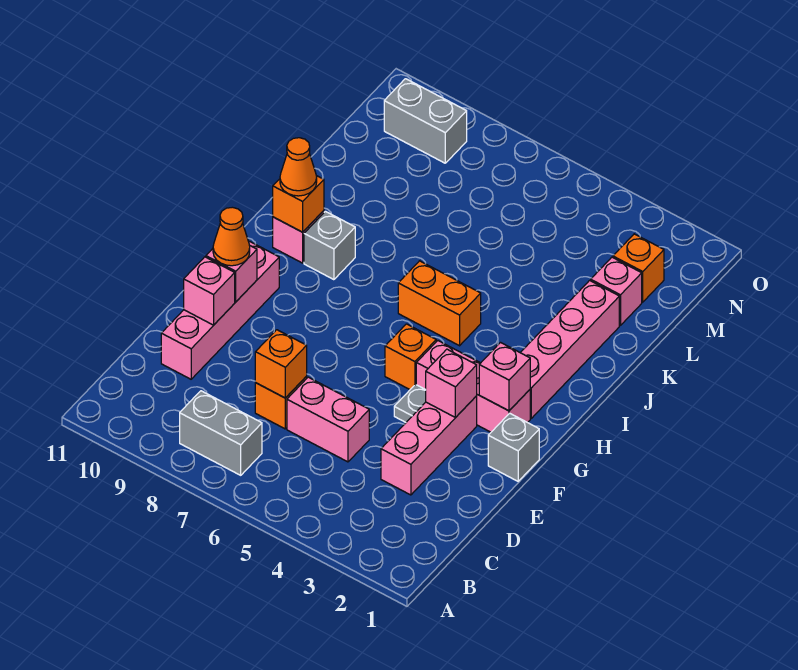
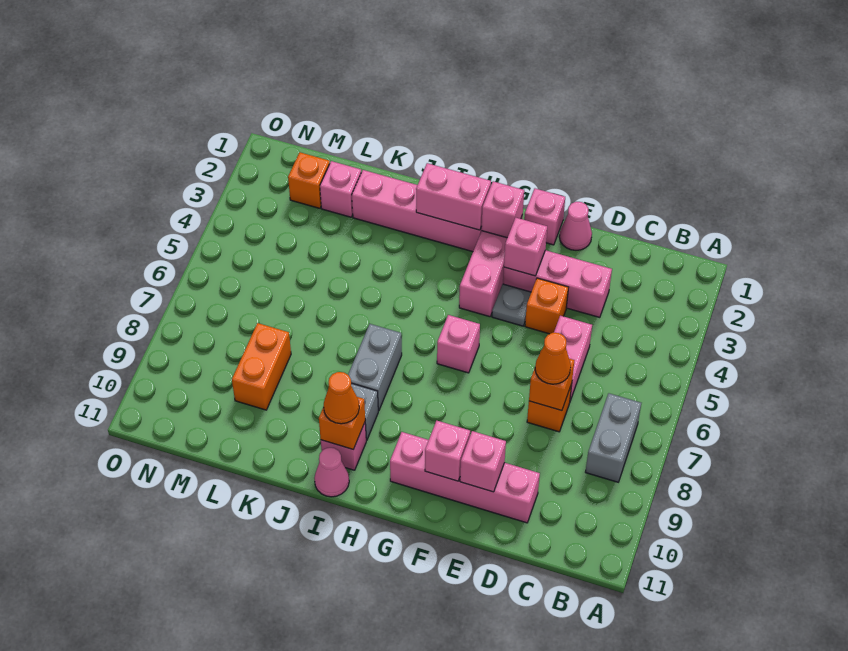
none -> pink 1x1 cone [559,202,592,250]
grey 1x1 brick [488,413,539,481] -> pink 1x1 brick [524,189,565,245]
orange 1x1 cone [213,207,250,266] -> orange 1x1 cone moved to [535,333,571,384]
orange 1x1 brick [385,324,436,390] -> orange 1x1 brick moved to [525,278,569,334]
none -> pink 1x1 brick [437,315,480,373]
none -> pink 1x2 brick [416,163,491,230]
orange 1x2 brick [398,261,481,346] -> orange 1x2 brick moved to [232,323,291,410]
none -> pink 1x1 cone [314,448,349,497]
grey 1x2 brick [384,79,467,163] -> grey 1x2 brick moved to [348,324,402,411]

